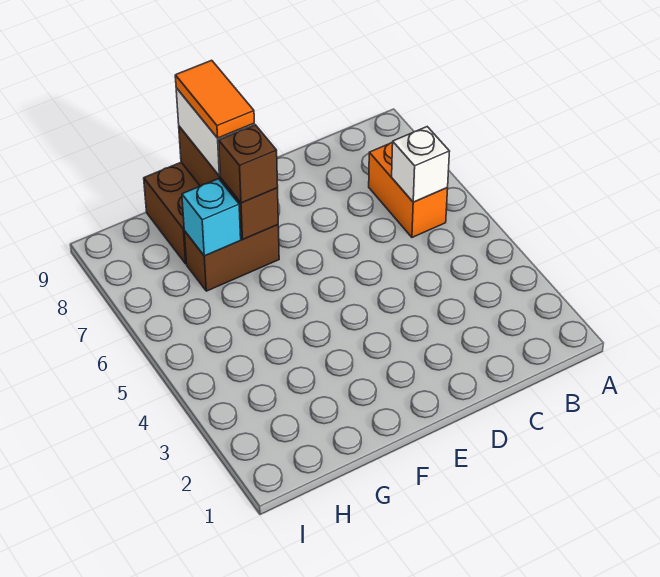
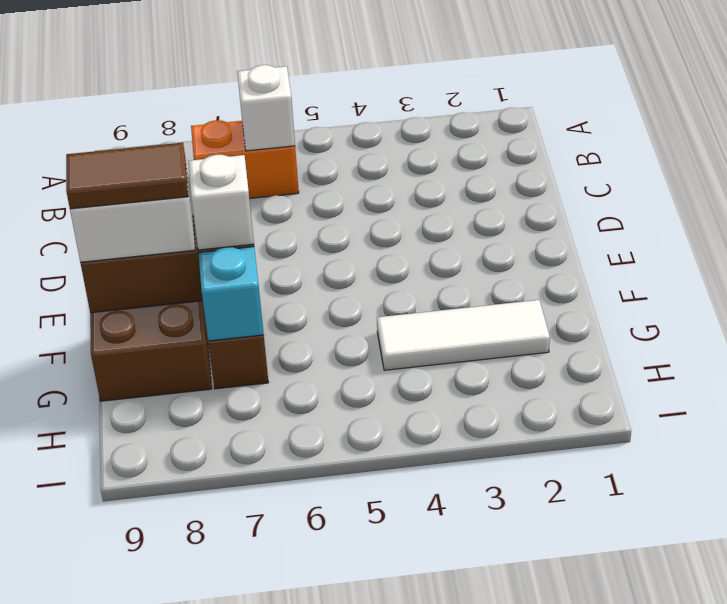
brown 1x1 brick [219,125,278,203] -> white 1x1 brick [189,155,254,250]
orange 1x2 tile [175,60,254,138] -> brown 1x2 tile [66,143,188,209]
none -> white 1x3 tile [377,300,550,370]

